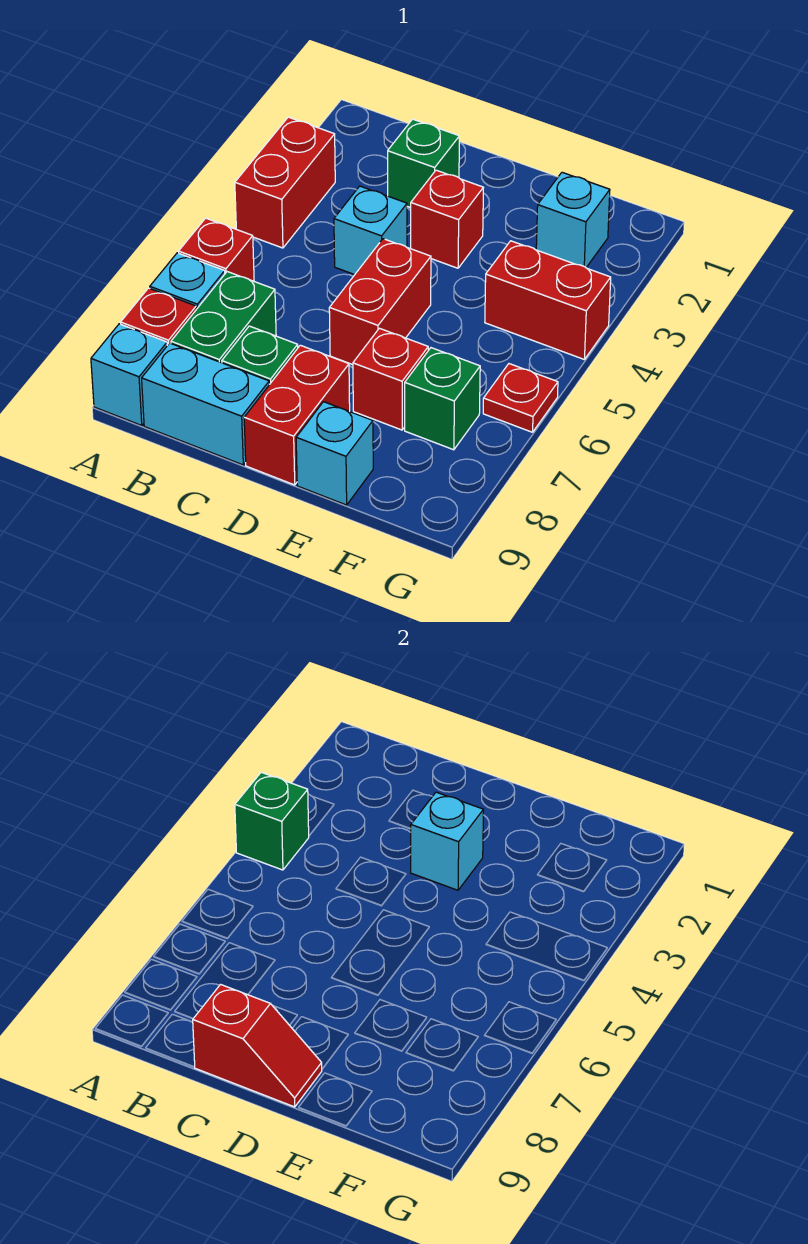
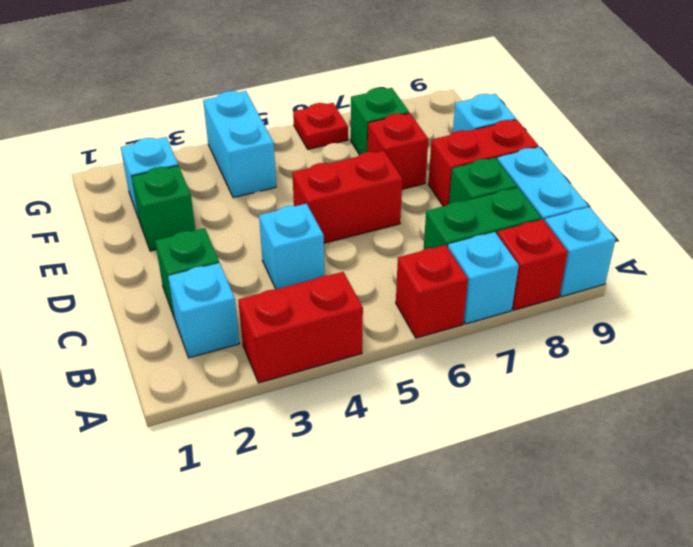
green 1x1 brick [235,772,309,870] -> green 1x1 brick moved to [131,166,195,251]
red 1x2 slope [193,985,322,1107] -> none
red 1x1 brick [411,170,483,268] -> none
cyan 1x1 brick [411,792,483,890] -> cyan 1x1 brick moved to [168,263,240,358]
red 1x2 brick [485,241,611,360] -> cyan 1x2 brick [203,91,276,198]

